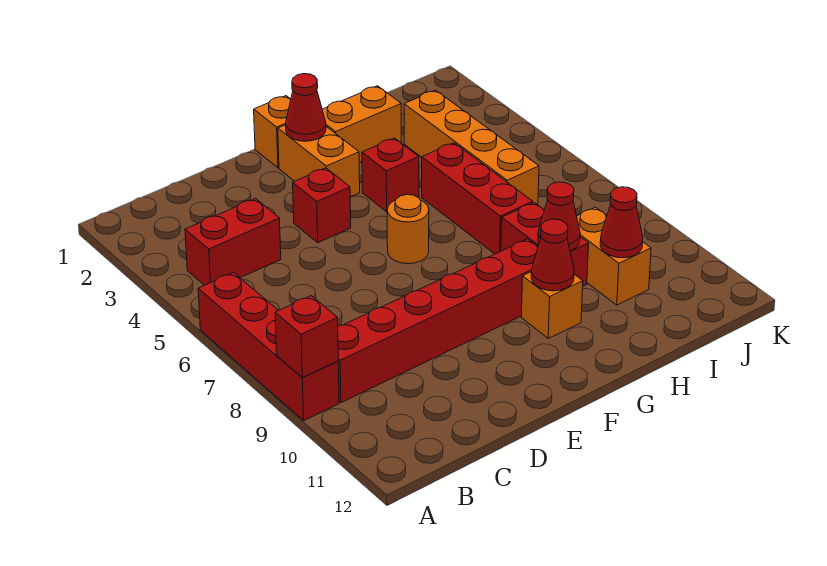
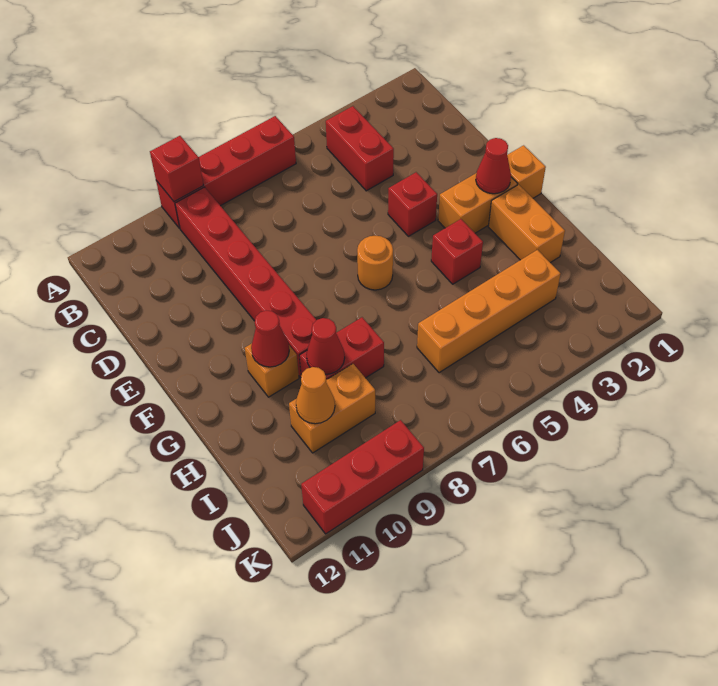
red 1x3 brick [422,143,533,254] -> red 1x3 brick moved to [301,420,424,534]
red 1x1 cone [600,187,643,258] -> orange 1x1 cone [296,367,335,424]

